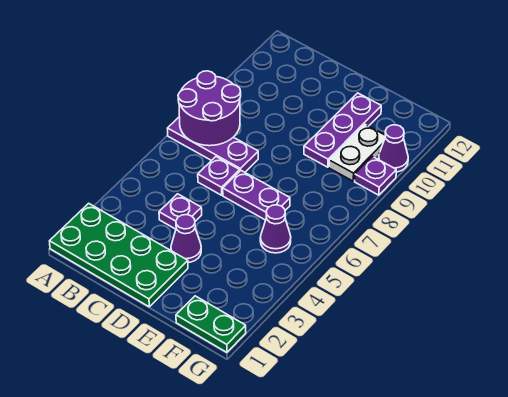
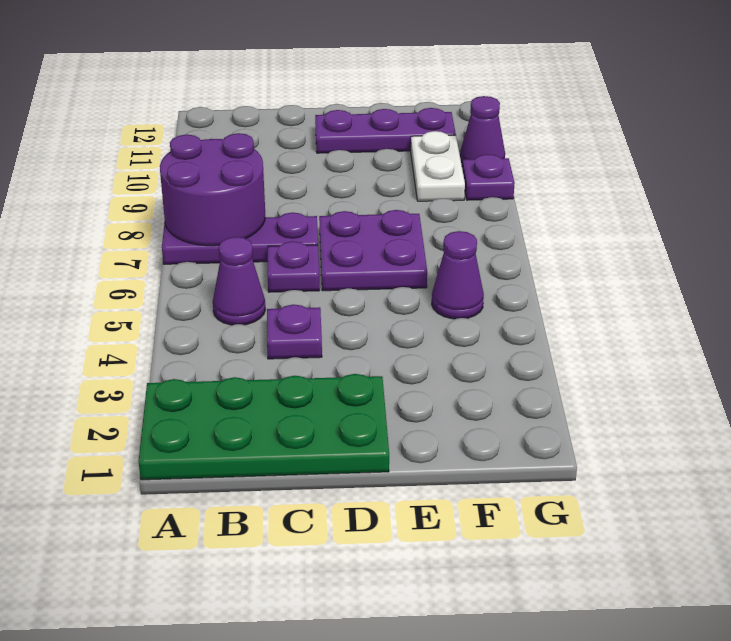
purple 1x1 cone [171,215,201,263] -> purple 1x1 cone moved to [213,237,265,325]
purple 1x2 plate [223,171,290,220] -> purple 2x2 plate [319,210,427,291]
purple 1x3 plate [304,93,381,167] -> purple 1x3 plate turned to [315,108,456,153]
green 1x2 plate [176,296,246,352] -> none

